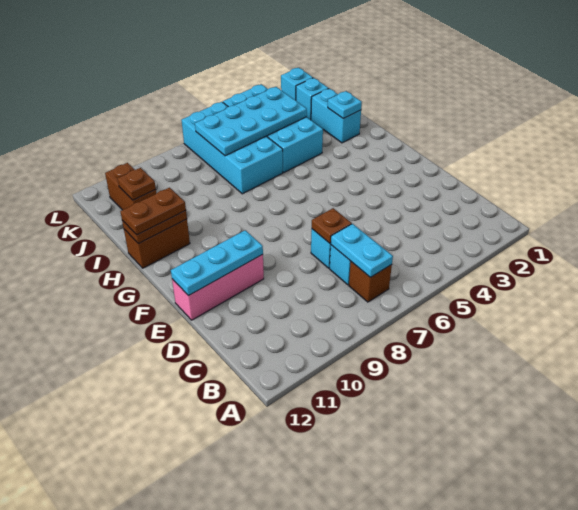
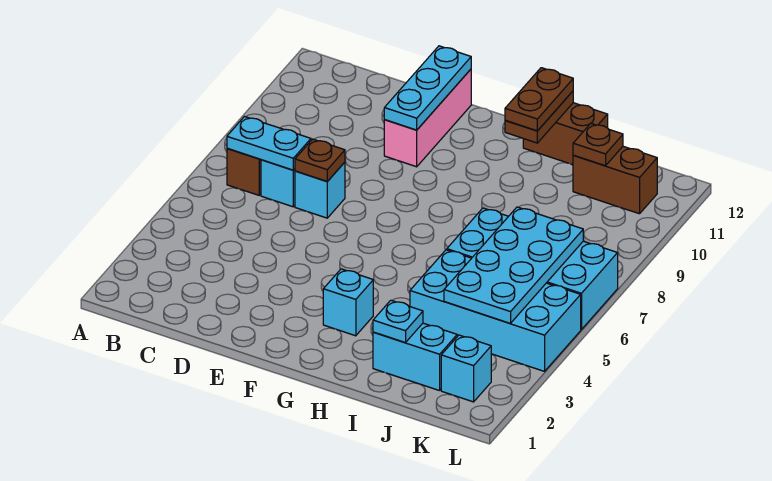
brown 1x2 brick [124,219,190,268] -> brown 1x2 brick turned to [523,103,608,165]
cyan 1x1 brick [281,68,313,100] -> cyan 1x1 brick moved to [323,269,373,336]

